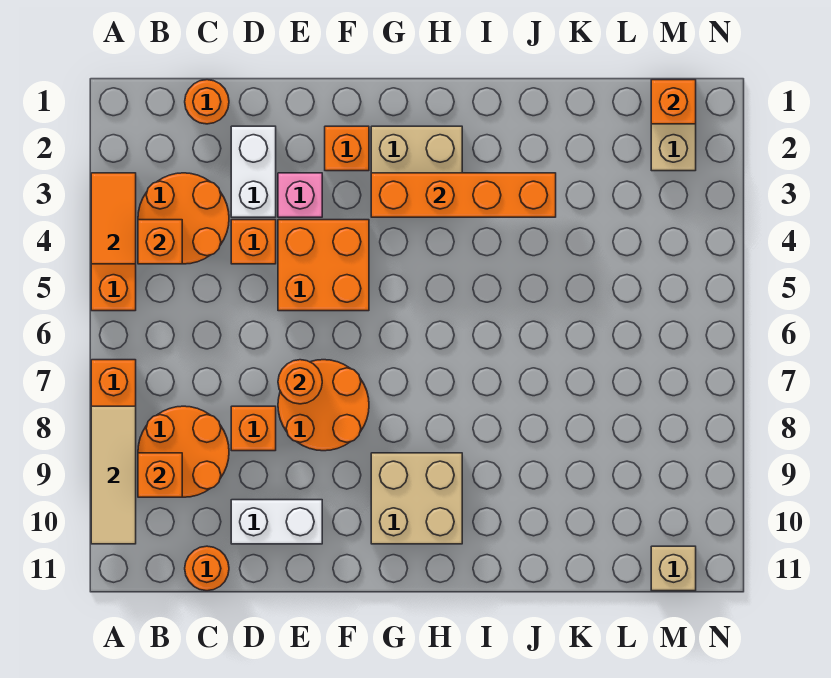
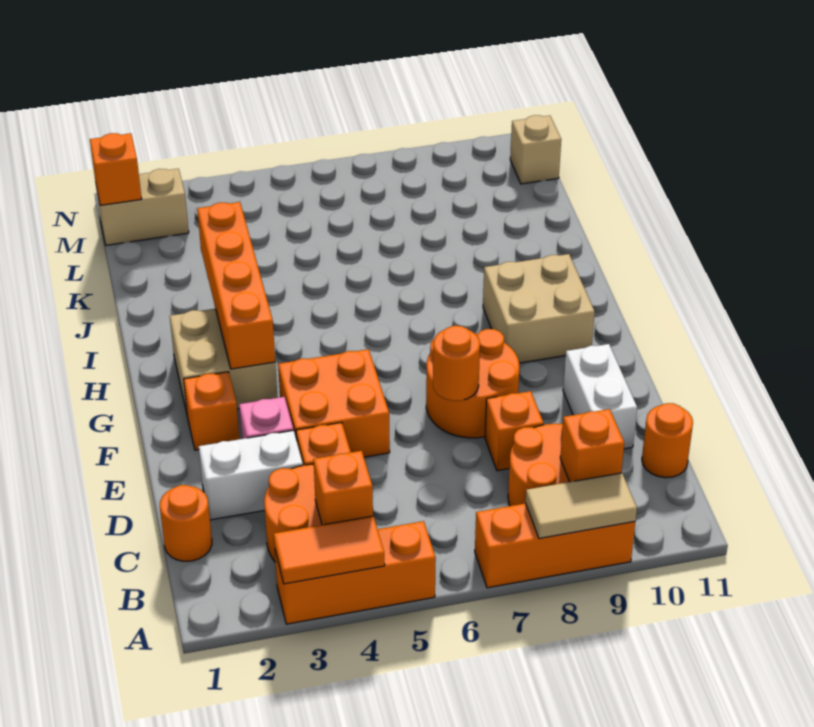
tan 1x3 tile [91,406,136,544] -> tan 1x2 tile [526,473,637,538]

